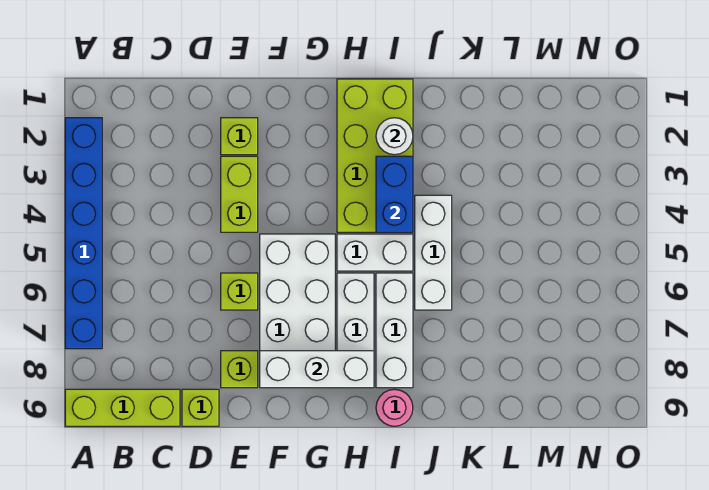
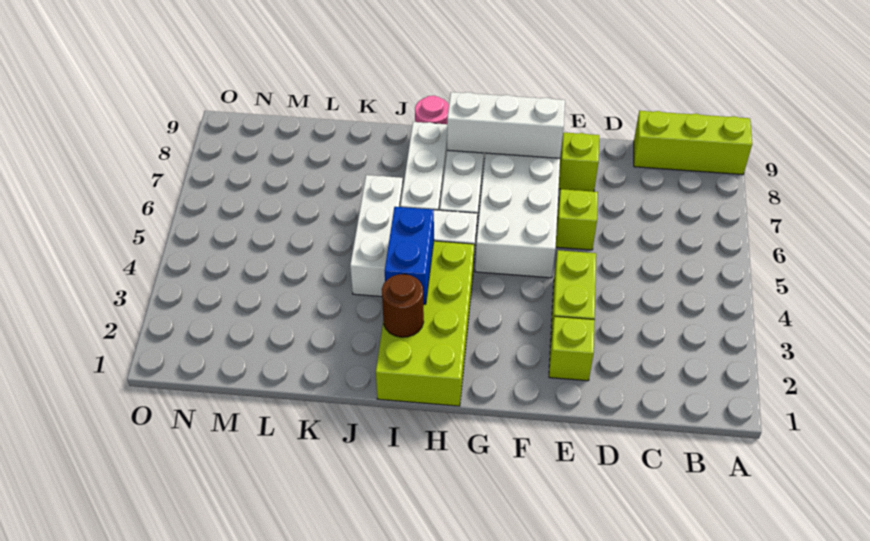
blue 1x6 brick [65,118,102,349] -> none
lime 1x1 brick [182,389,219,426] -> none
white 1x1 round brick [376,118,413,155] -> brown 1x1 round brick [382,274,424,337]

